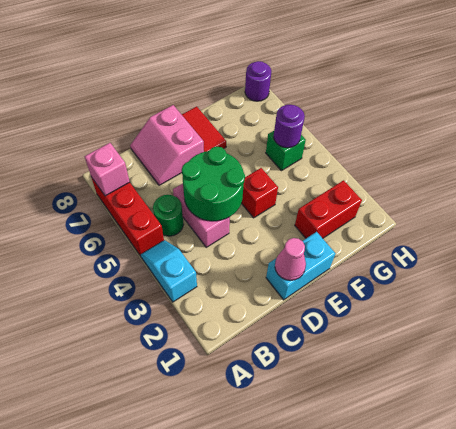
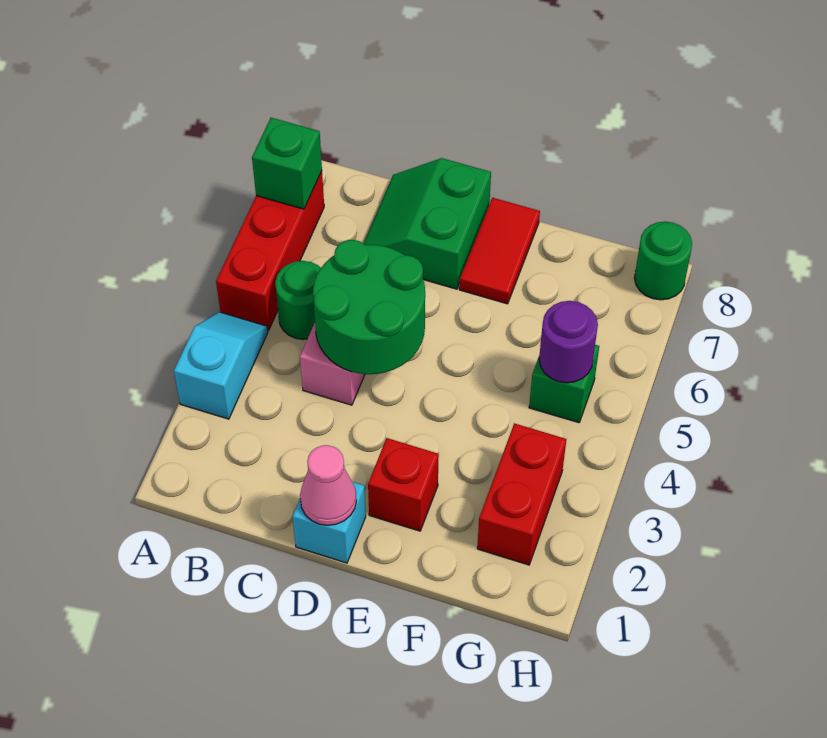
pink 1x1 brick [85,143,130,196] -> green 1x1 brick [252,118,322,209]
pink 2x2 slope [130,105,204,185] -> green 2x2 slope [363,158,491,289]
cyan 1x2 brick [266,232,335,300] -> cyan 1x1 brick [293,482,366,563]
red 1x1 brick [241,168,278,218] -> red 1x1 brick moved to [368,438,439,531]
red 1x2 brick [295,180,362,238] -> red 1x2 brick turned to [477,423,566,565]
purple 1x1 round brick [245,61,271,101] -> green 1x1 round brick [634,222,692,300]

